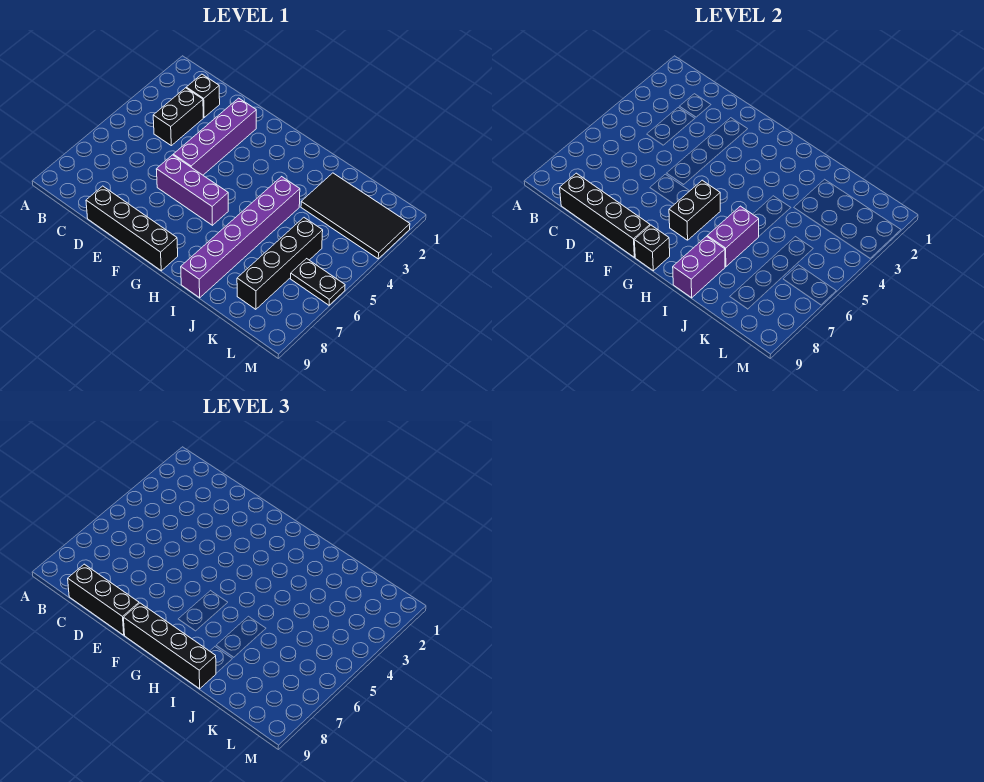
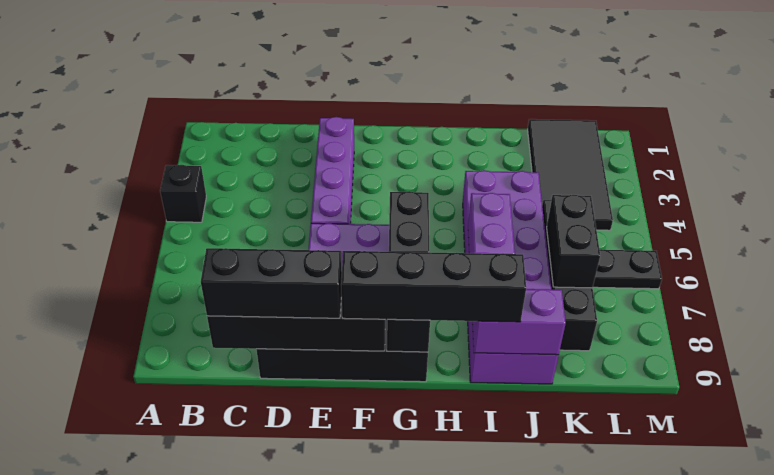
black 1x1 brick [186,74,220,117] -> black 1x1 brick moved to [160,165,206,222]
black 1x2 brick [153,88,203,146] -> black 1x2 brick moved to [547,195,600,288]
purple 1x6 brick [181,177,300,298] -> purple 2x6 brick [463,170,559,384]
purple 1x2 brick [673,237,725,298] -> purple 1x2 brick turned to [472,289,566,355]
black 2x4 tile [301,173,410,259] -> black 2x4 tile turned to [528,119,613,230]

